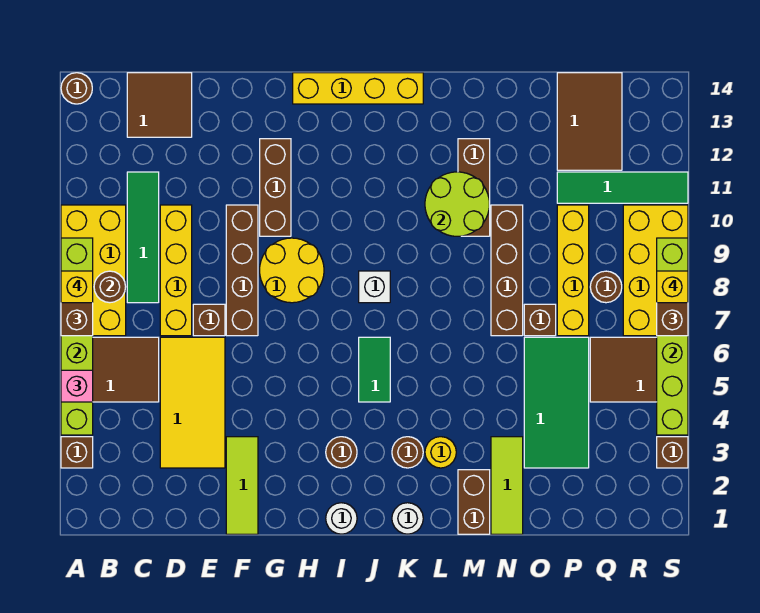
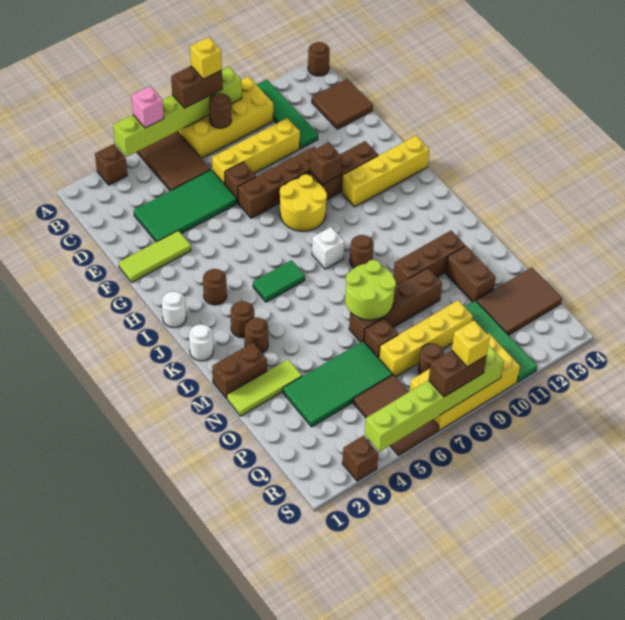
green 1x4 tile [127,172,159,303] -> green 1x4 tile turned to [257,79,318,149]
yellow 2x4 tile [160,337,225,468] -> green 2x4 tile [134,170,237,242]
none -> brown 1x1 brick [310,142,342,184]
yellow 1x4 brick [293,73,423,104] -> yellow 1x4 brick turned to [341,136,429,207]
none -> brown 1x1 round brick [350,235,374,268]
yellow 1x1 round brick [425,437,456,468] -> brown 1x1 round brick [245,318,268,353]
lime 2x2 round brick [425,172,490,236] -> lime 2x2 round brick moved to [345,260,396,320]
none -> brown 1x2 brick [446,246,496,302]

